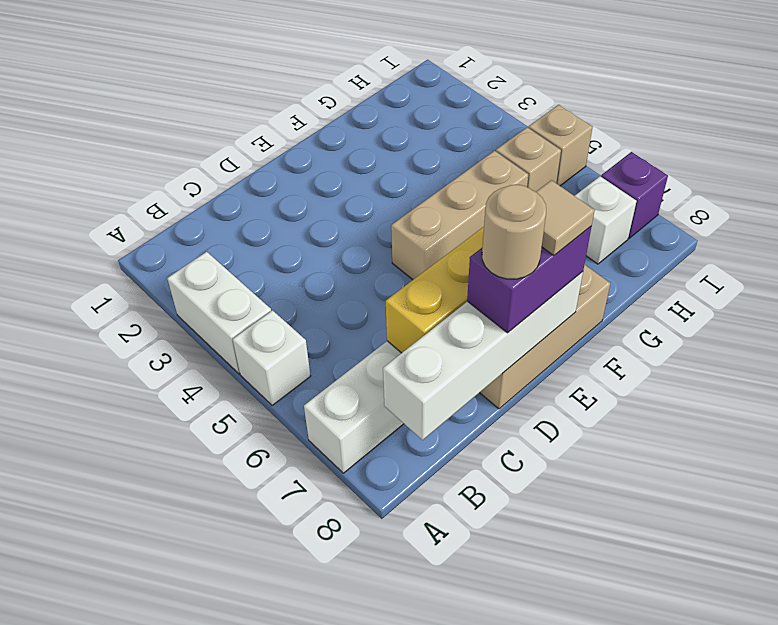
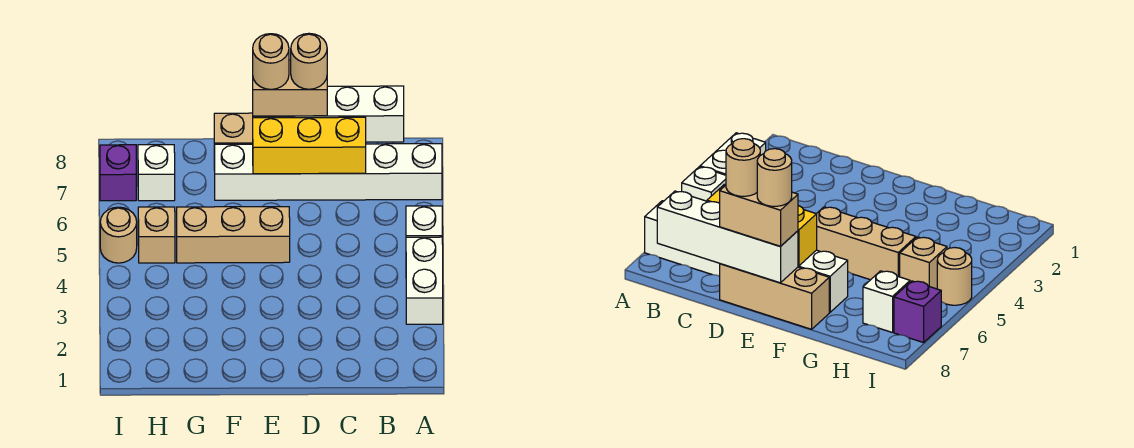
purple 1x2 brick [467,226,592,333] -> tan 1x2 brick [253,60,327,116]
tan 1x1 tile [536,180,595,256] -> tan 1x1 round brick [253,34,289,89]
tan 1x1 brick [529,105,592,186] -> tan 1x1 round brick [100,207,137,263]

